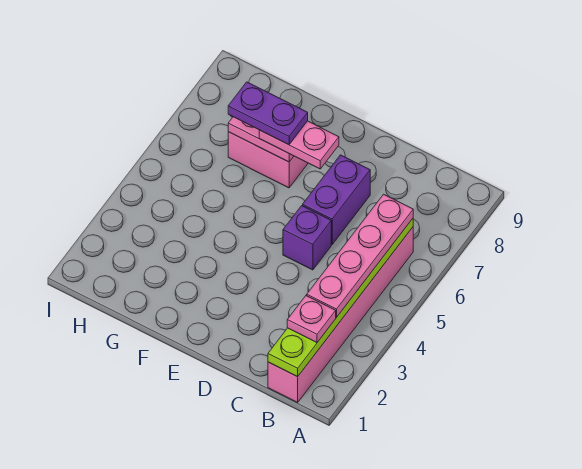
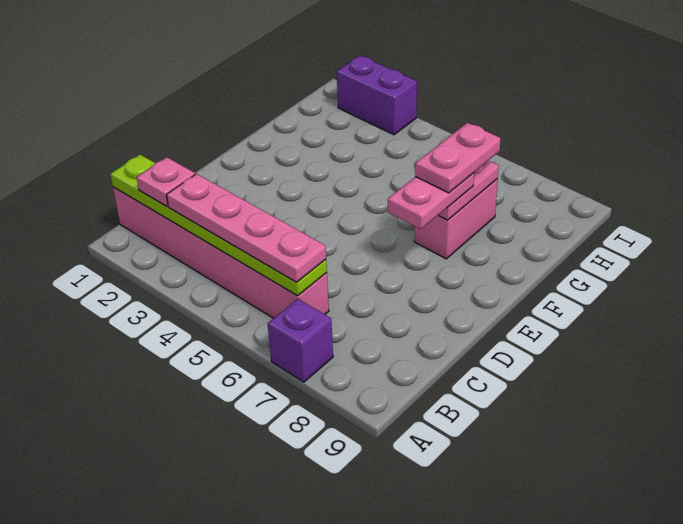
purple 1x1 brick [283,206,331,270] -> purple 1x1 brick moved to [268,299,333,382]
purple 1x2 brick [303,155,370,244] -> purple 1x2 brick moved to [337,56,417,135]
purple 1x2 plate [228,82,308,145] -> pink 1x2 plate [415,123,501,193]

